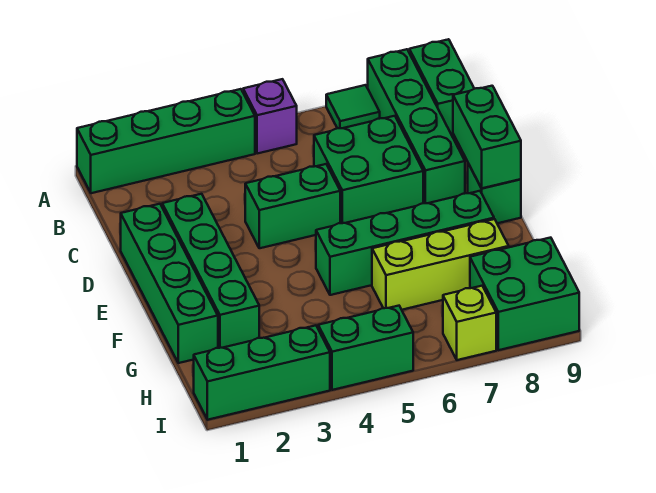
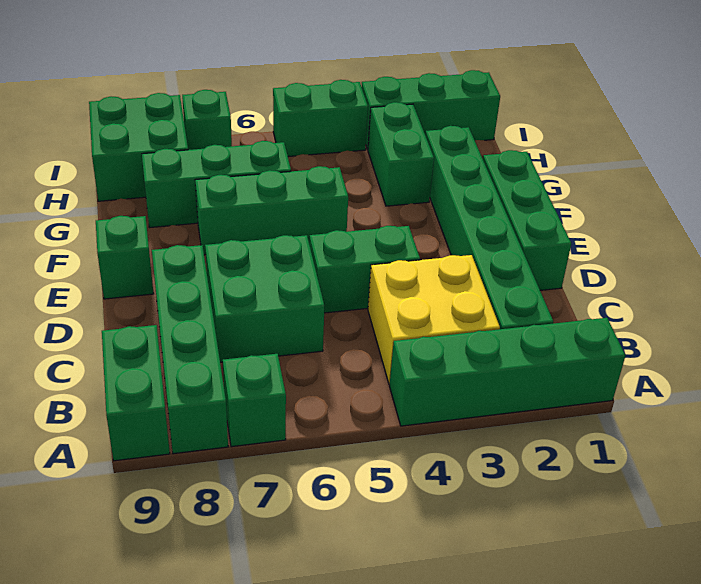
purple 1x1 brick [243,79,297,154] -> none
green 1x1 tile [326,85,380,128] -> green 1x1 brick [223,354,286,447]
none -> yellow 2x2 brick [368,255,500,384]
green 1x4 brick [121,204,218,363] -> green 1x3 brick [483,150,571,290]
green 1x4 brick [162,194,259,348] -> green 1x6 brick [425,126,553,329]
green 1x2 brick [453,86,521,188] -> green 1x2 brick moved to [368,102,434,206]
green 1x4 brick [316,191,494,295] -> green 1x3 brick [195,166,348,255]
lime 1x3 brick [372,219,509,310] -> green 1x3 brick [142,141,291,228]
lime 1x1 brick [443,286,496,360] -> green 1x1 brick [182,90,232,150]

